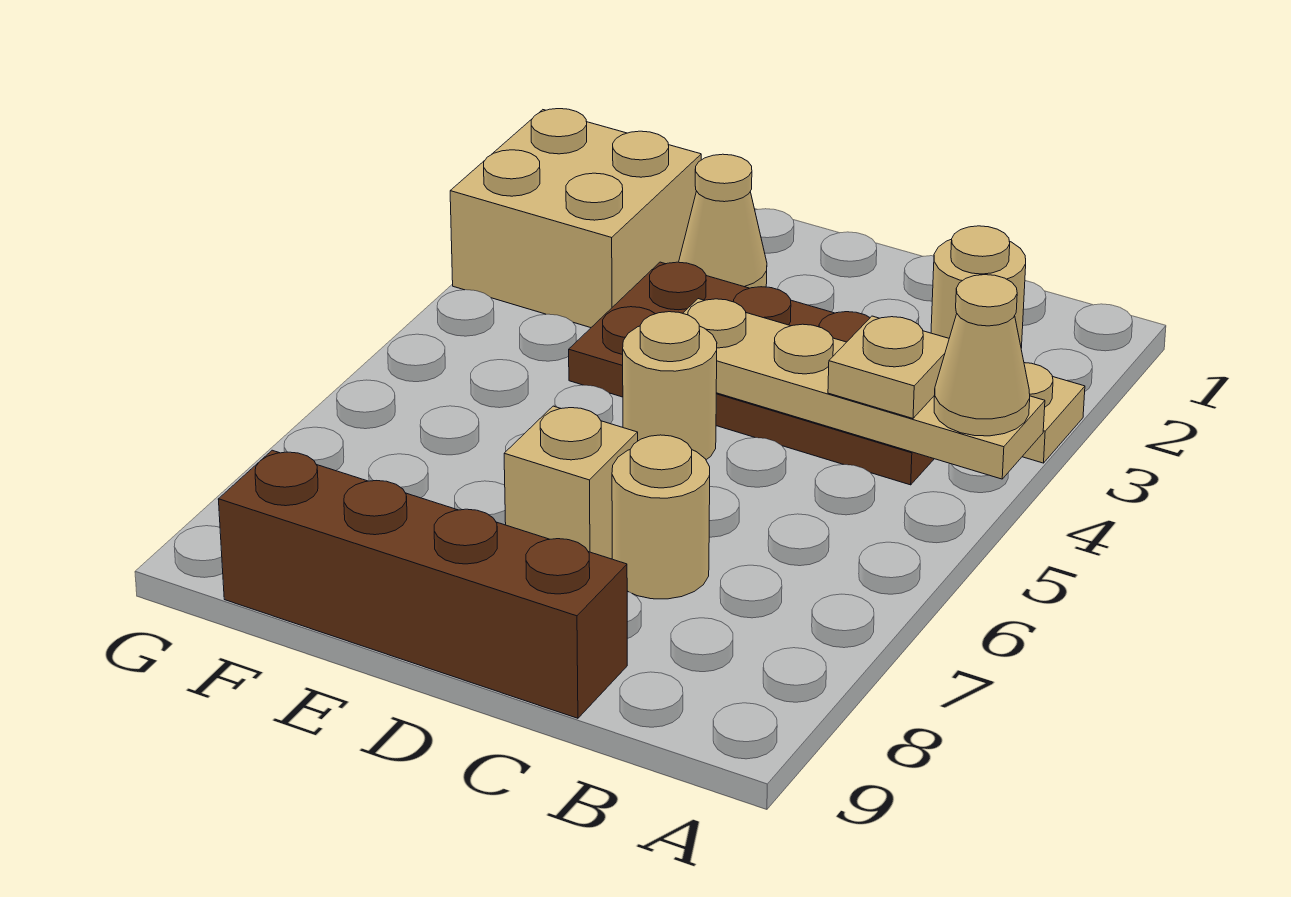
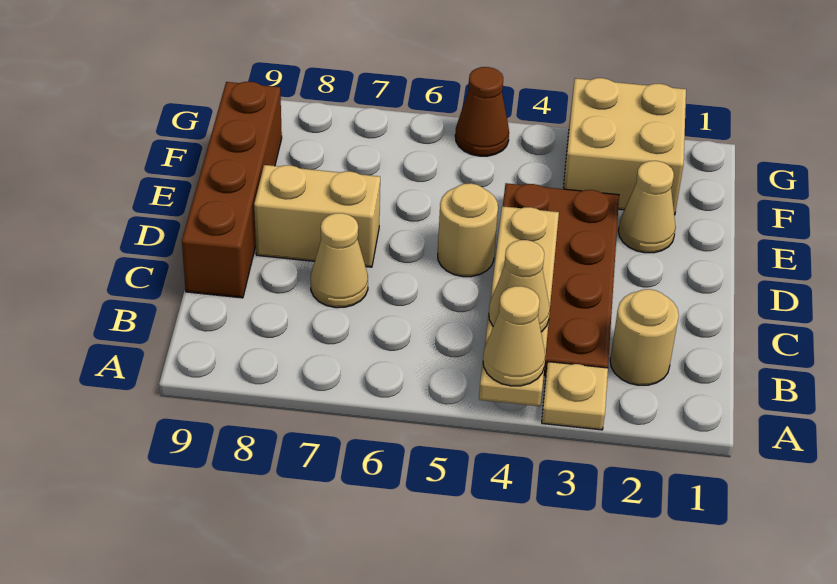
tan 1x1 plate [828,316,949,418] -> tan 1x1 cone [489,240,550,332]
tan 1x1 round brick [612,435,710,599] -> tan 1x1 cone [311,213,368,308]
tan 1x1 brick [504,406,638,559] -> tan 1x2 brick [254,165,380,267]
none -> brown 1x1 cone [455,67,509,156]

